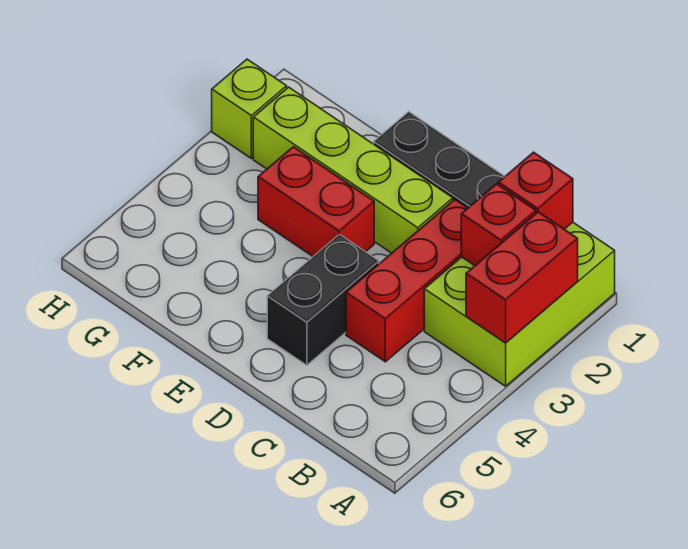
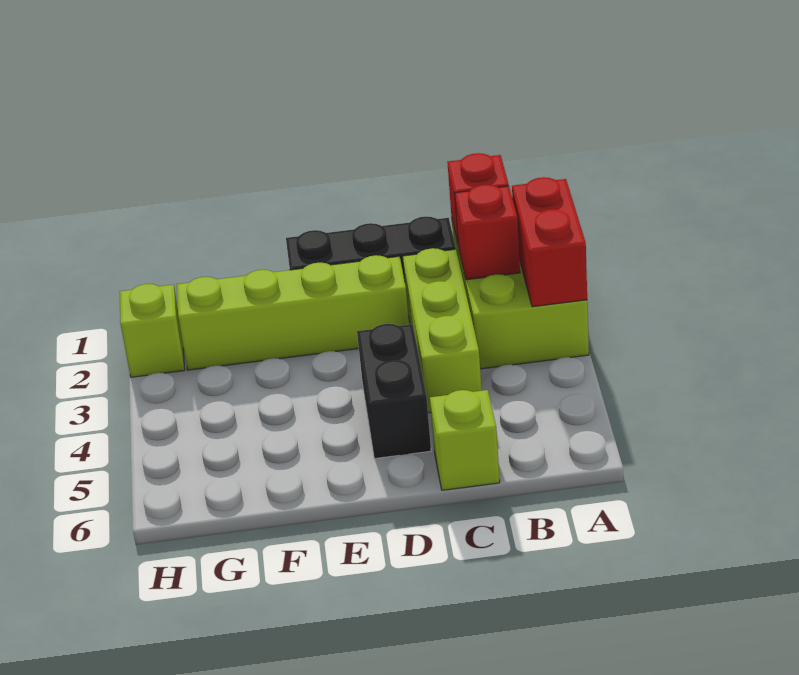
red 1x3 brick [346,200,467,362] -> lime 1x3 brick [403,248,482,413]
none -> lime 1x1 brick [430,390,500,490]
red 1x2 brick [258,147,374,256] -> none

